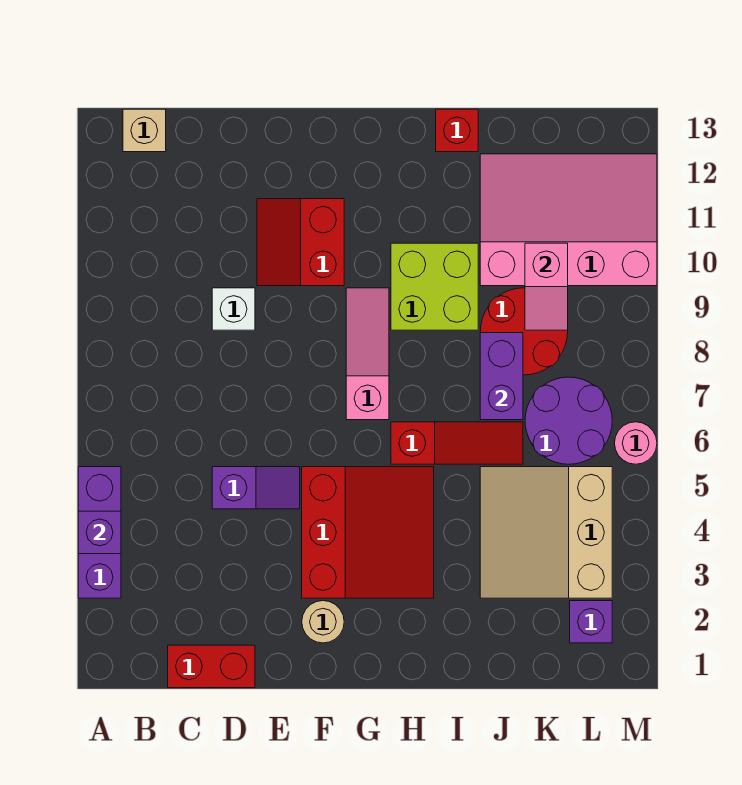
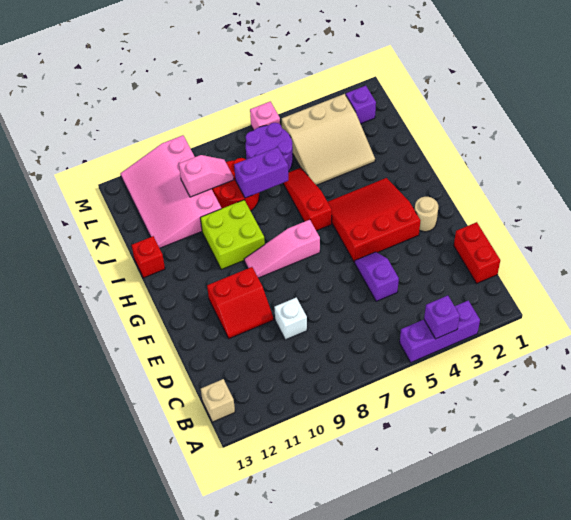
pink 1x1 round brick [615,422,657,464] -> pink 1x1 brick [250,102,280,130]

